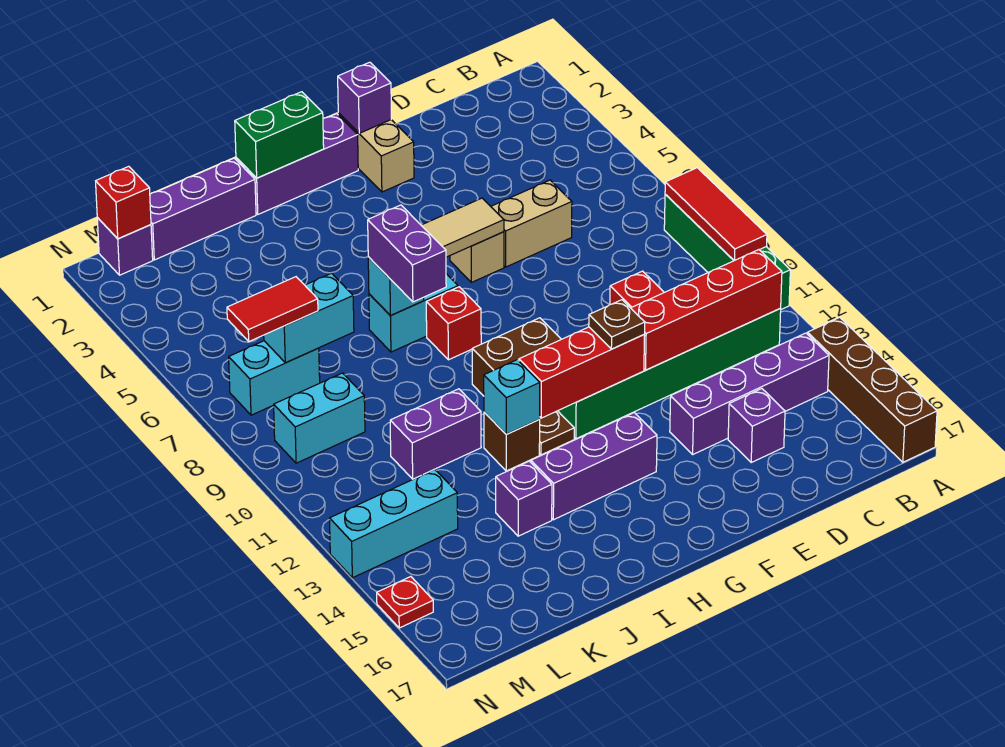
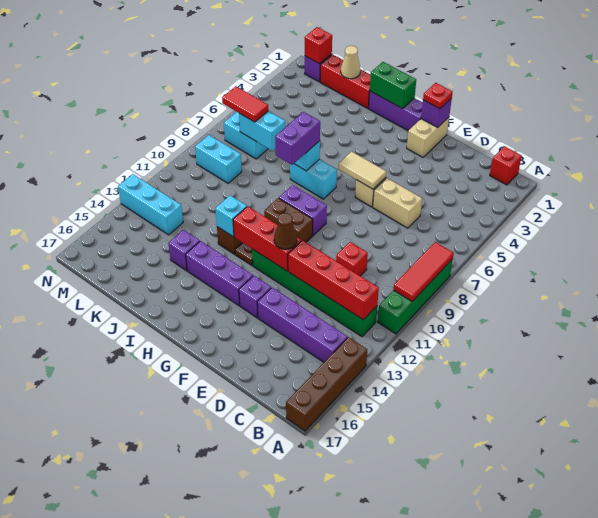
purple 1x1 brick [728,389,785,462] -> purple 1x1 brick moved to [239,276,271,318]
brown 1x1 plate [589,300,645,349] -> brown 1x1 cone [274,213,297,249]
red 1x1 brick [426,287,481,360] -> red 1x1 brick moved to [490,146,522,185]
purple 1x3 brick [150,158,256,260] -> red 1x3 brick [320,54,371,108]
purple 1x2 brick [390,389,481,479] -> purple 1x2 brick moved to [279,185,327,236]
none -> tan 1x1 cone [341,46,360,79]
red 1x1 plate [377,577,433,628] -> red 1x1 plate moved to [423,83,453,109]

